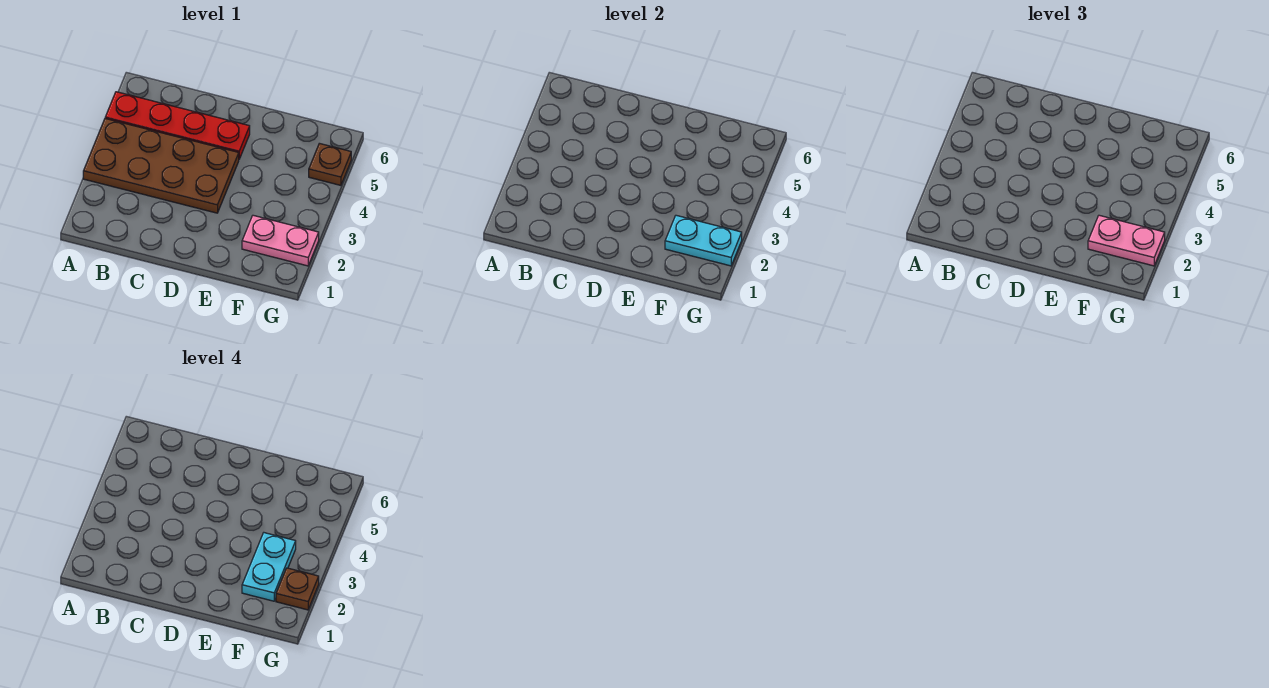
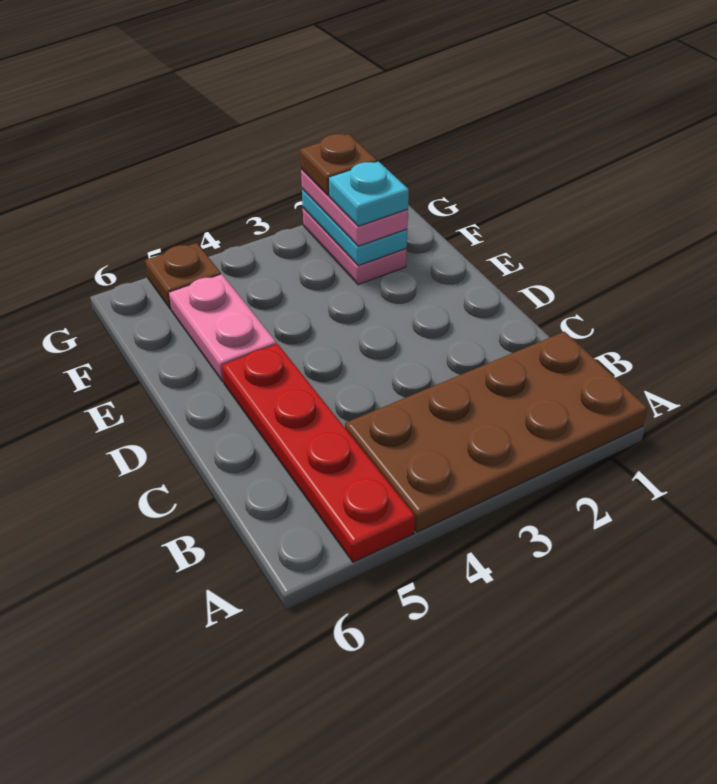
brown 2x4 plate [83,119,239,213] -> brown 2x4 plate turned to [345,332,647,532]
none -> pink 1x2 plate [169,274,276,381]
cyan 1x2 plate [242,533,296,601] -> cyan 1x1 plate [329,162,409,226]

